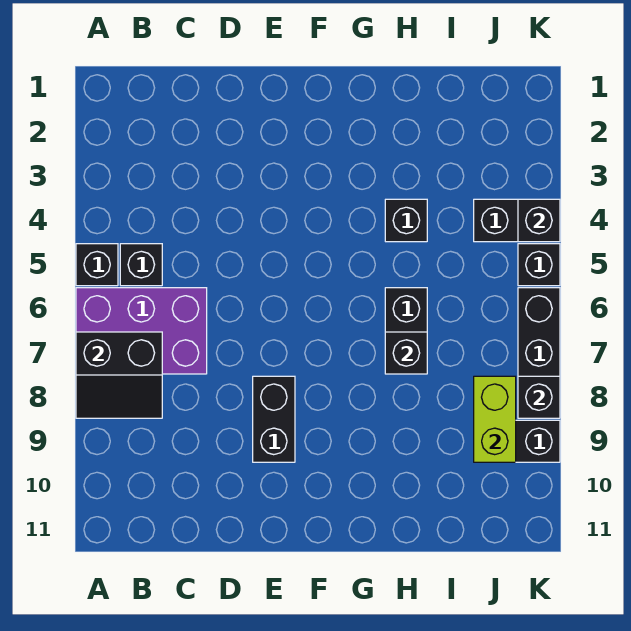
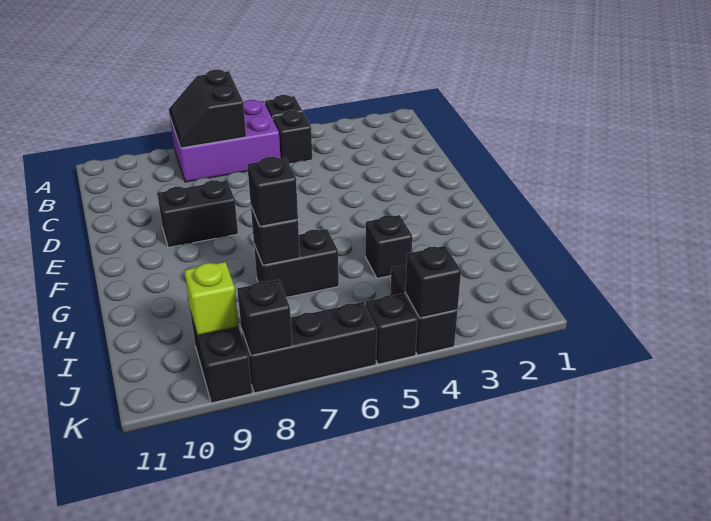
purple 2x3 brick [76,288,207,374] -> purple 2x3 brick turned to [170,100,280,182]
none -> black 1x1 brick [247,157,298,226]
lime 1x2 brick [474,376,516,462] -> lime 1x1 brick [184,262,239,335]

